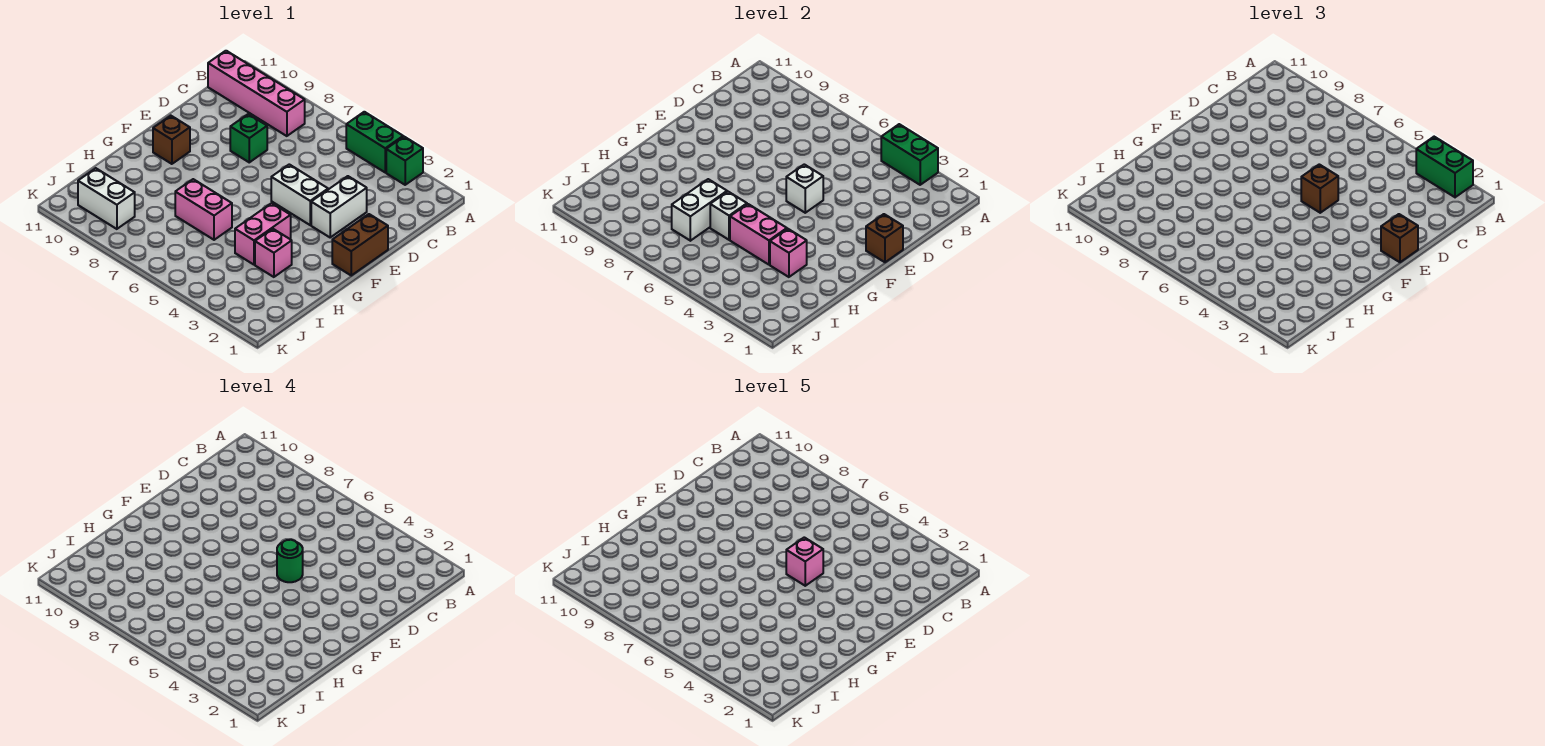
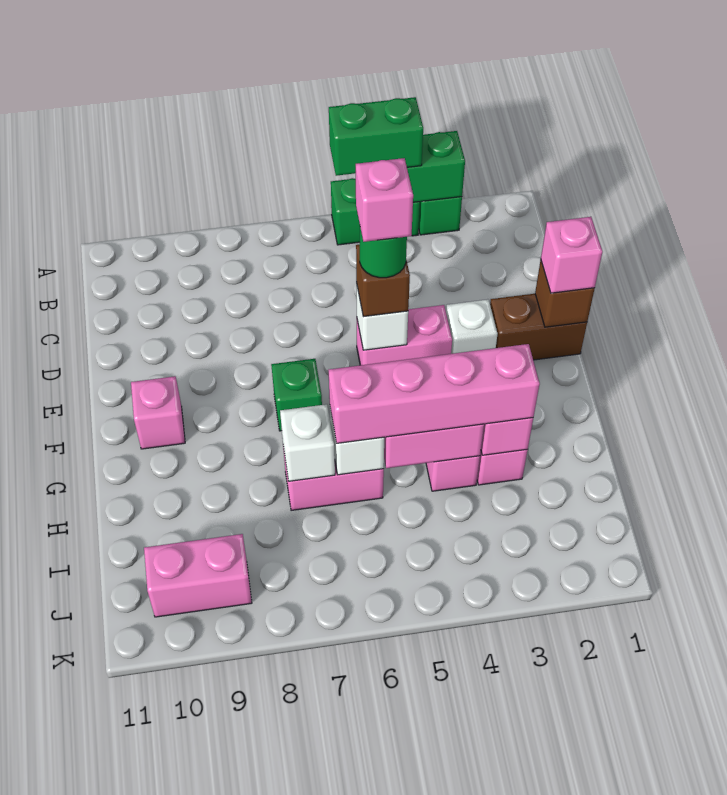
green 1x2 brick [1416,137,1473,197] -> green 1x2 brick moved to [329,97,423,176]
pink 1x4 brick [208,51,305,136] -> pink 1x4 brick moved to [328,344,540,443]
white 1x2 brick [311,176,367,237] -> white 1x1 brick [446,299,497,354]
green 1x1 brick [230,114,267,162] -> green 1x1 brick moved to [271,359,322,431]
brown 1x2 brick [332,214,388,275] -> brown 1x2 brick turned to [490,294,587,360]
brown 1x1 brick [1381,214,1418,262] -> pink 1x1 brick [541,217,602,293]
white 1x2 brick [271,164,328,225] -> pink 1x2 brick [357,305,452,365]
brown 1x1 brick [153,116,190,164] -> pink 1x1 brick [131,376,185,449]
white 1x2 brick [672,179,727,241] -> white 1x1 brick [280,404,335,481]
white 1x2 brick [78,168,135,229] -> pink 1x2 brick [144,534,252,617]

